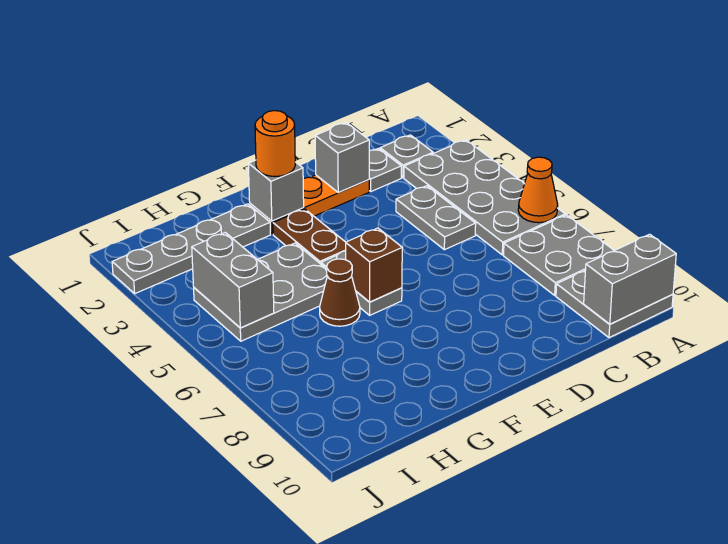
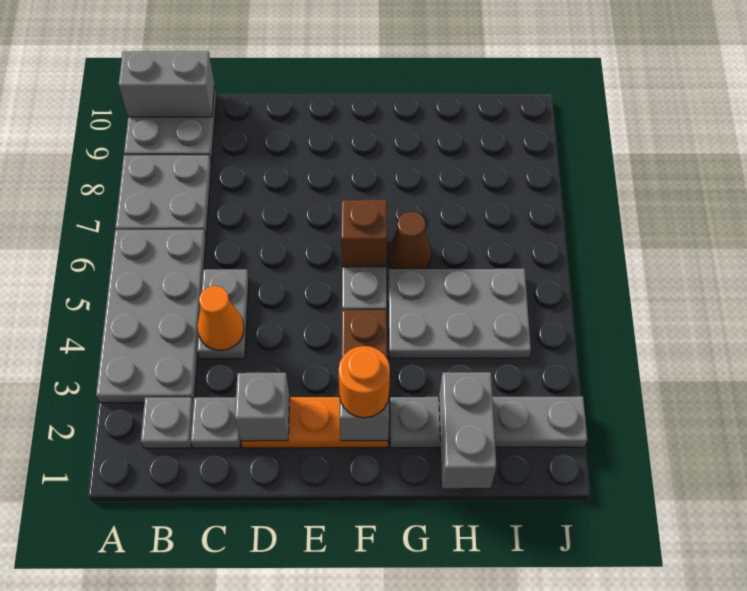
orange 1x1 cone [518,157,558,223] -> orange 1x1 cone moved to [198,286,244,351]
grey 1x2 brick [192,232,274,328] -> grey 1x2 brick moved to [439,372,496,488]

